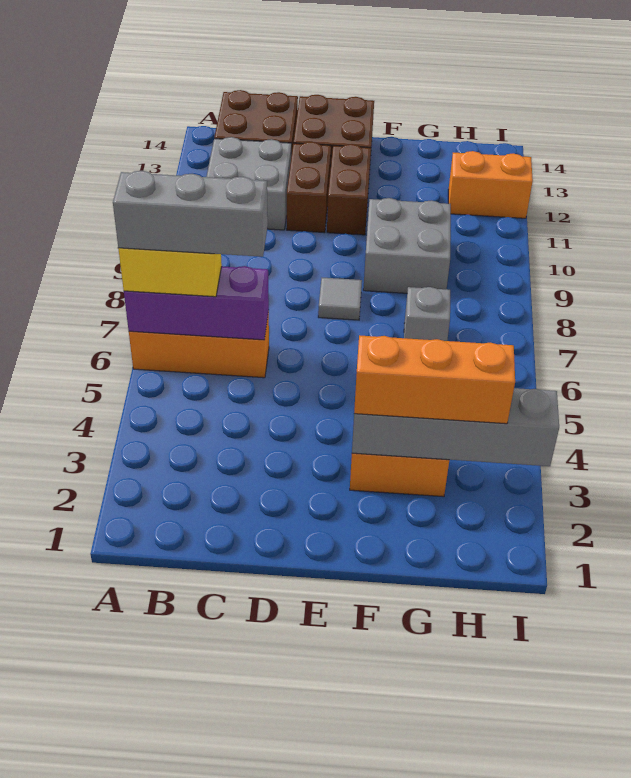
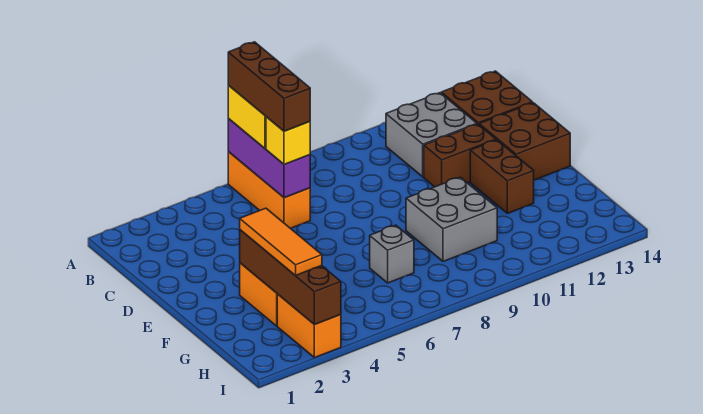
grey 1x3 brick [113,171,268,257] -> brown 1x3 brick [228,42,310,131]
none -> yellow 1x1 brick [266,117,310,165]
grey 1x1 tile [318,278,362,320] -> none
brown 1x2 brick [327,144,371,235] -> brown 1x2 brick turned to [470,140,534,213]
grey 1x4 brick [352,388,559,466] -> brown 1x4 brick [240,230,341,325]
orange 1x3 brick [354,335,515,424] -> orange 1x3 tile [240,208,322,276]
orange 1x2 brick [448,151,533,218] -> orange 1x2 brick moved to [277,294,341,358]

